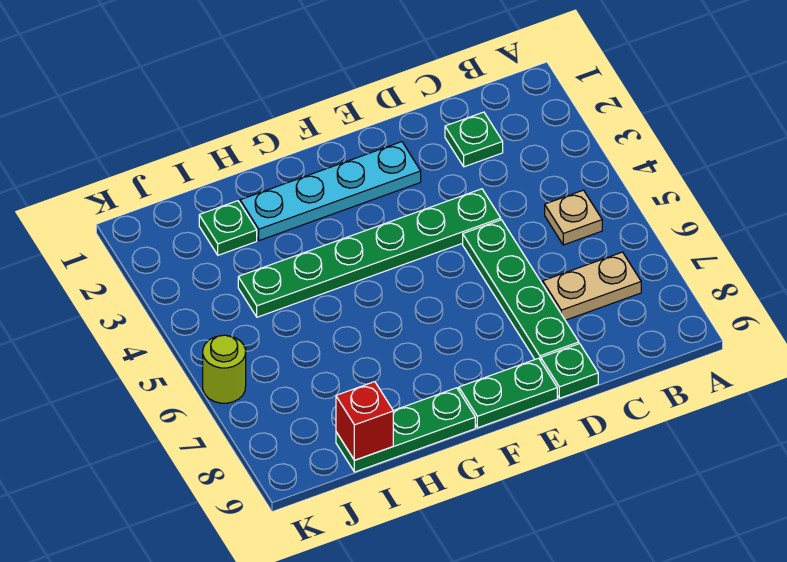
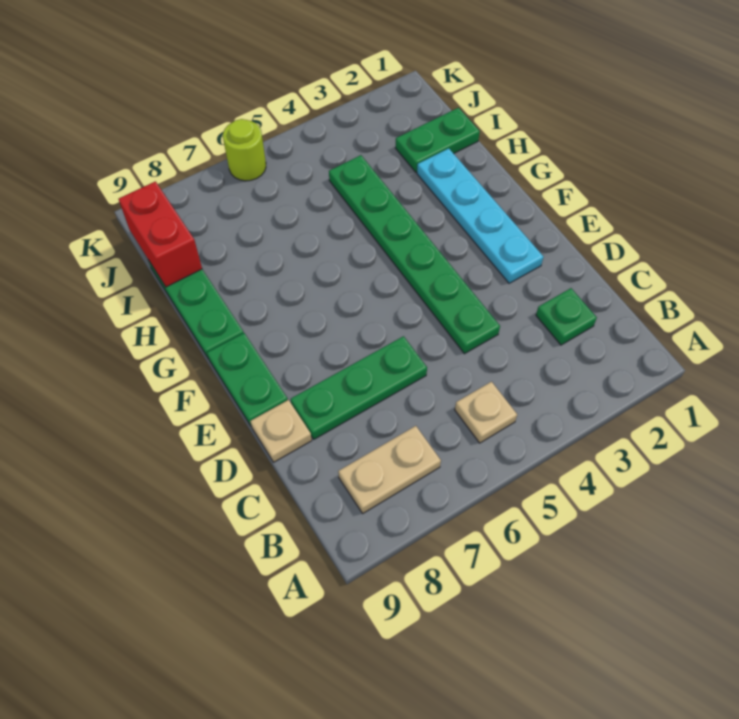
tan 1x2 plate [543,252,641,320] -> tan 1x2 plate turned to [338,426,441,513]
green 1x4 plate [463,220,579,361] -> green 1x3 plate [291,336,427,439]
green 1x1 plate [541,344,598,398] -> tan 1x1 plate [250,400,312,462]
green 1x1 plate [199,201,257,255] -> green 1x2 plate [396,108,480,172]
red 1x1 brick [336,382,393,460] -> red 1x2 brick [119,181,202,287]

